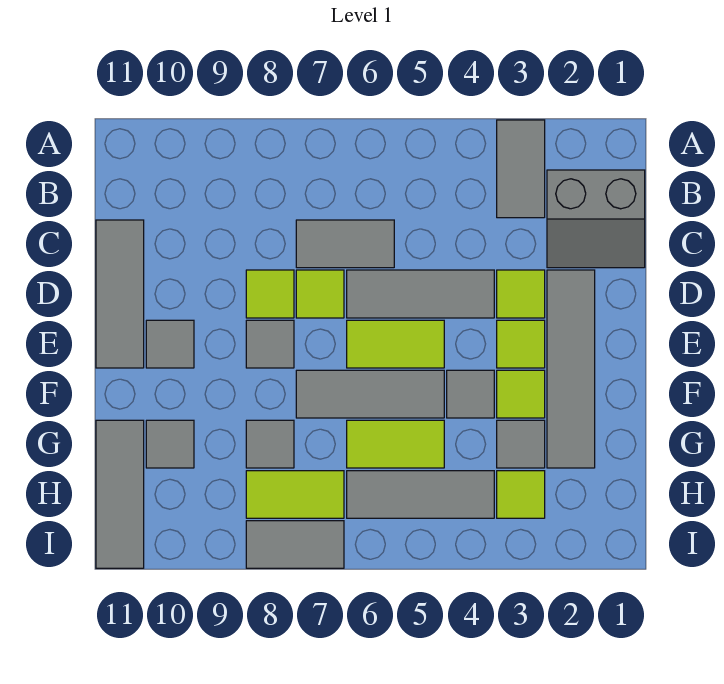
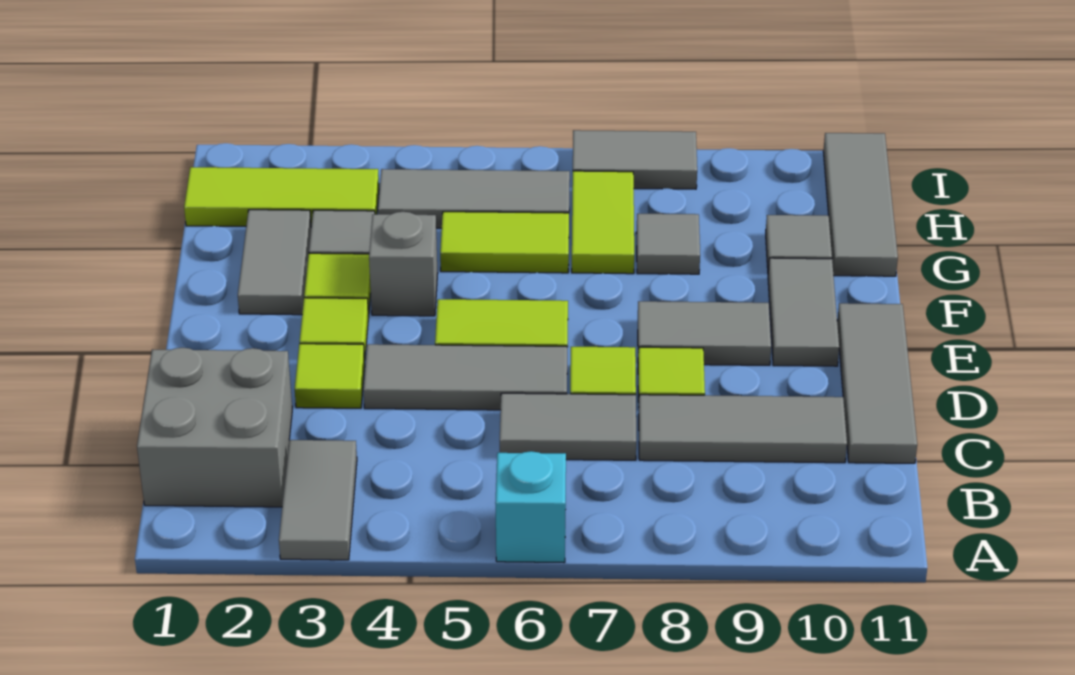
none -> cyan 1x1 brick [495,451,566,563]
grey 2x2 slope [547,170,645,268] -> grey 2x2 brick [137,348,292,507]
grey 1x4 tile [547,270,595,468] -> grey 1x2 tile [238,210,311,315]
grey 1x1 tile [246,320,294,368] -> grey 1x2 tile [638,301,771,365]
grey 1x1 tile [146,320,194,368] -> grey 1x2 tile [768,258,839,366]
grey 1x1 tile [447,370,494,418] -> grey 1x1 brick [369,212,438,316]
grey 1x3 tile [296,370,444,418] -> grey 1x3 tile moved to [639,395,847,463]
lime 1x1 tile [497,471,545,518] -> lime 1x3 tile [184,167,379,226]
lime 1x2 tile [246,471,344,518] -> lime 1x2 tile turned to [572,171,634,274]

